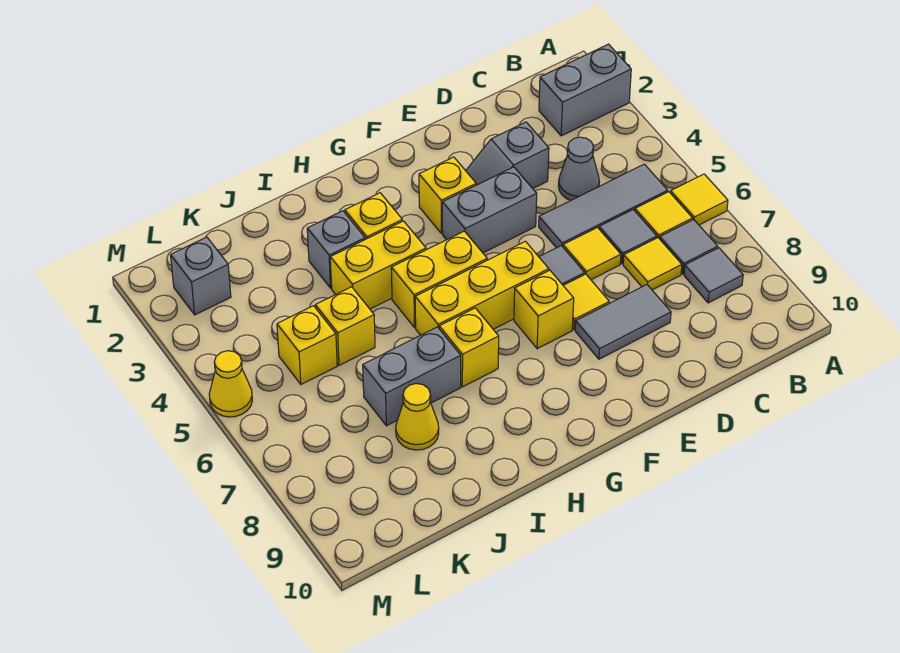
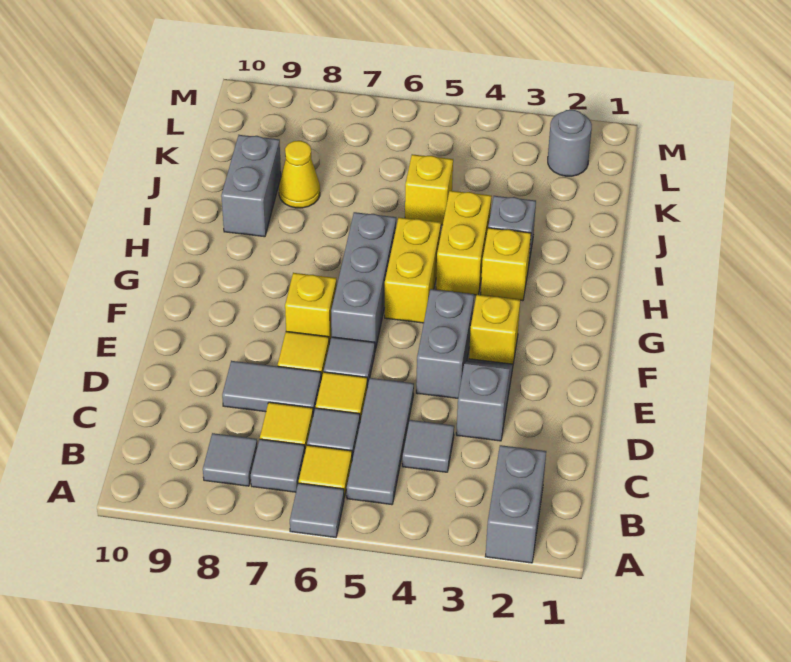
yellow 1x1 tile [670,174,728,225] -> grey 1x1 tile [290,483,344,537]
grey 1x1 cone [559,137,599,201] -> grey 1x1 tile [402,420,454,472]
grey 1x2 tile [575,285,671,359] -> grey 1x2 tile turned to [222,361,321,415]
yellow 1x3 brick [415,241,549,335] -> grey 1x3 brick [331,212,396,350]
yellow 1x1 brick [439,308,499,387] -> none
grey 1x2 brick [363,327,461,426] -> grey 1x2 brick moved to [221,135,281,237]
yellow 1x1 brick [277,306,337,384] -> none
grey 1x1 brick [171,237,231,315] -> grey 1x1 round brick [548,110,592,176]
yellow 1x1 cone [209,351,252,417] -> none

